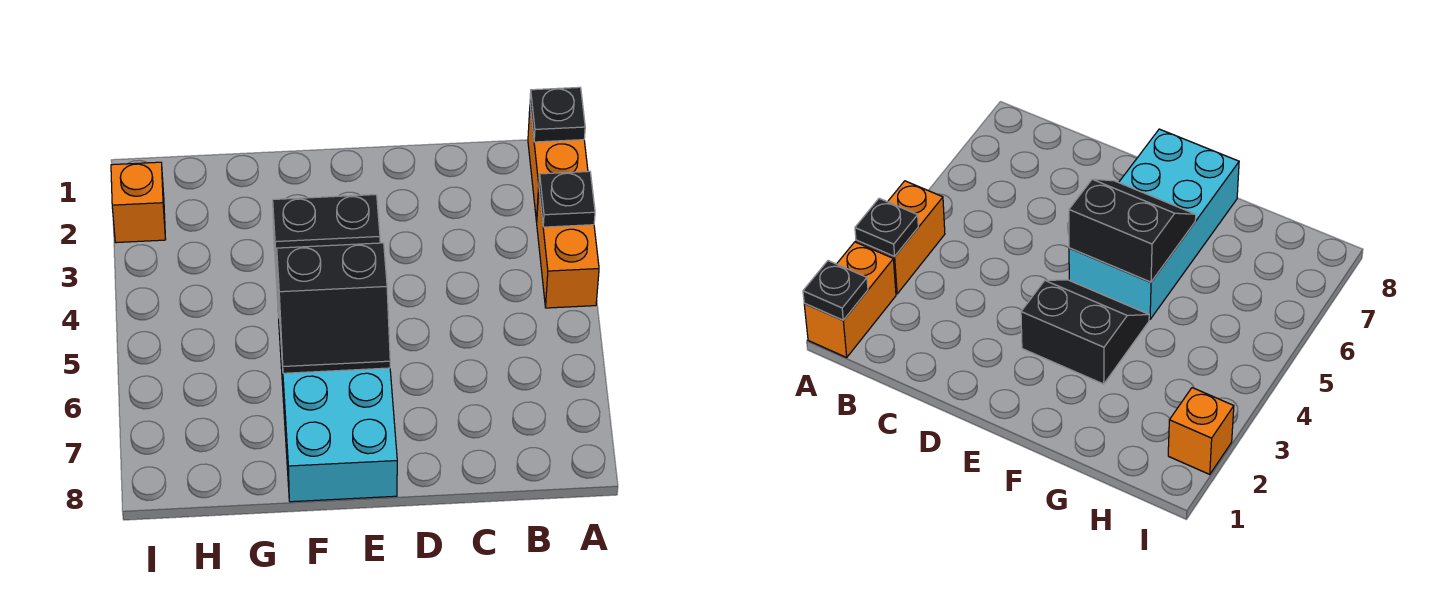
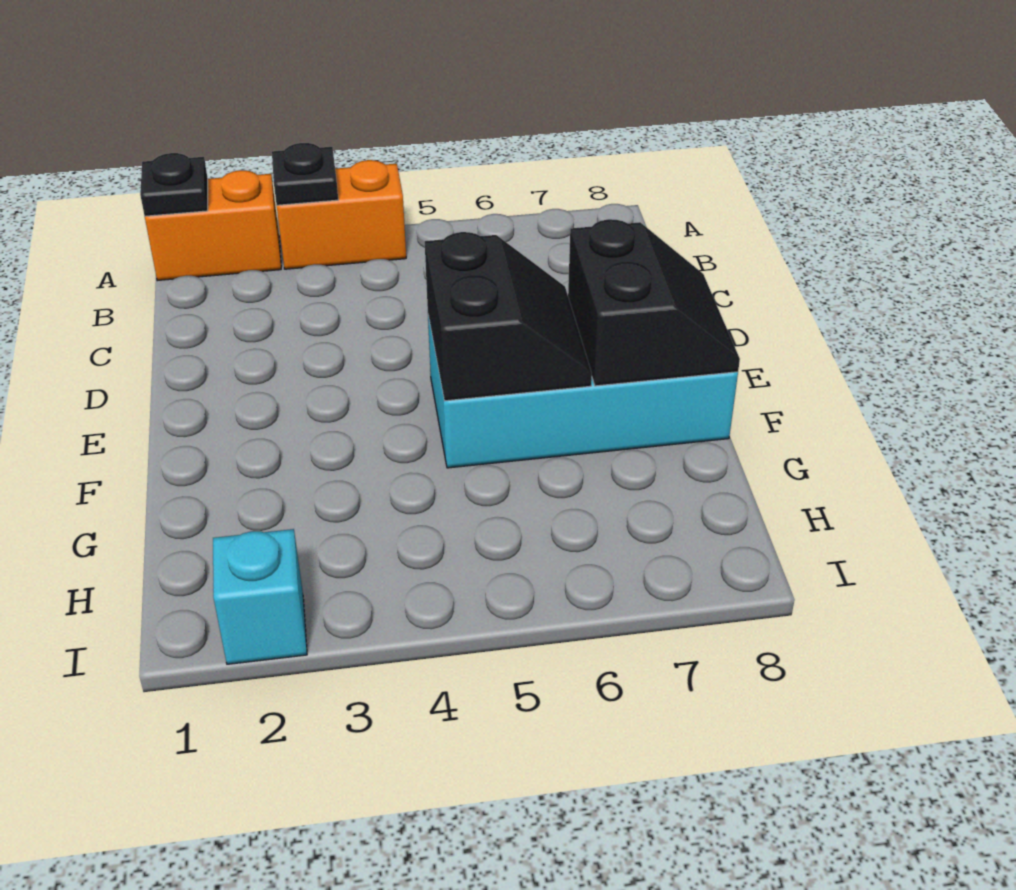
black 2x2 slope [273,195,380,318] -> black 2x2 slope moved to [568,219,740,386]
orange 1x1 brick [111,162,166,243] -> cyan 1x1 brick [213,529,307,664]

